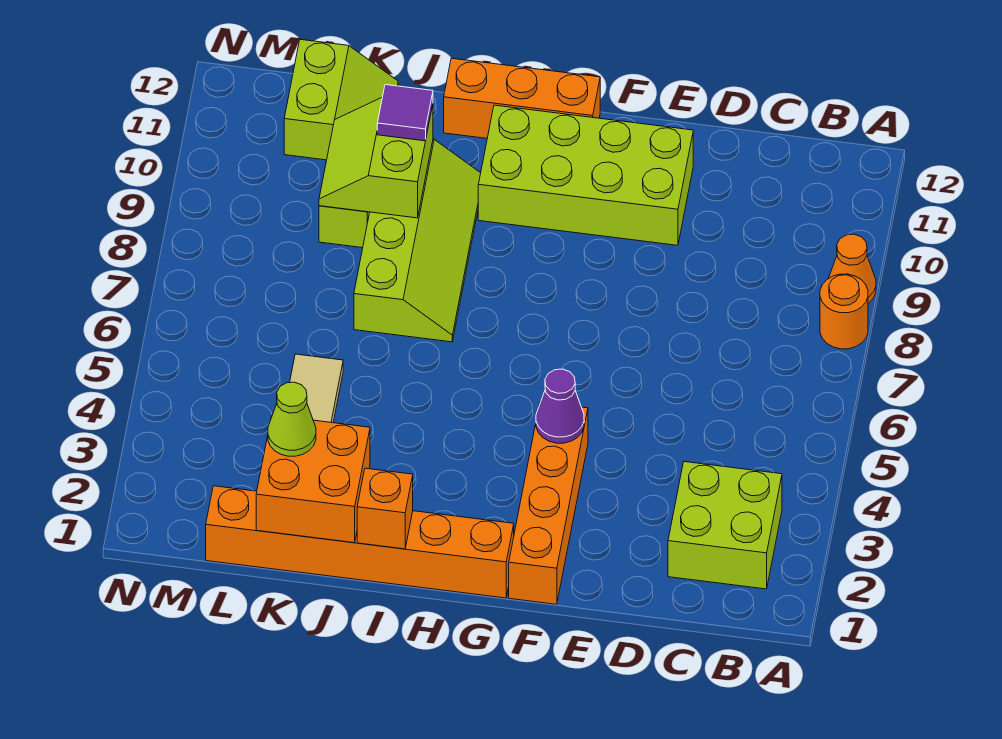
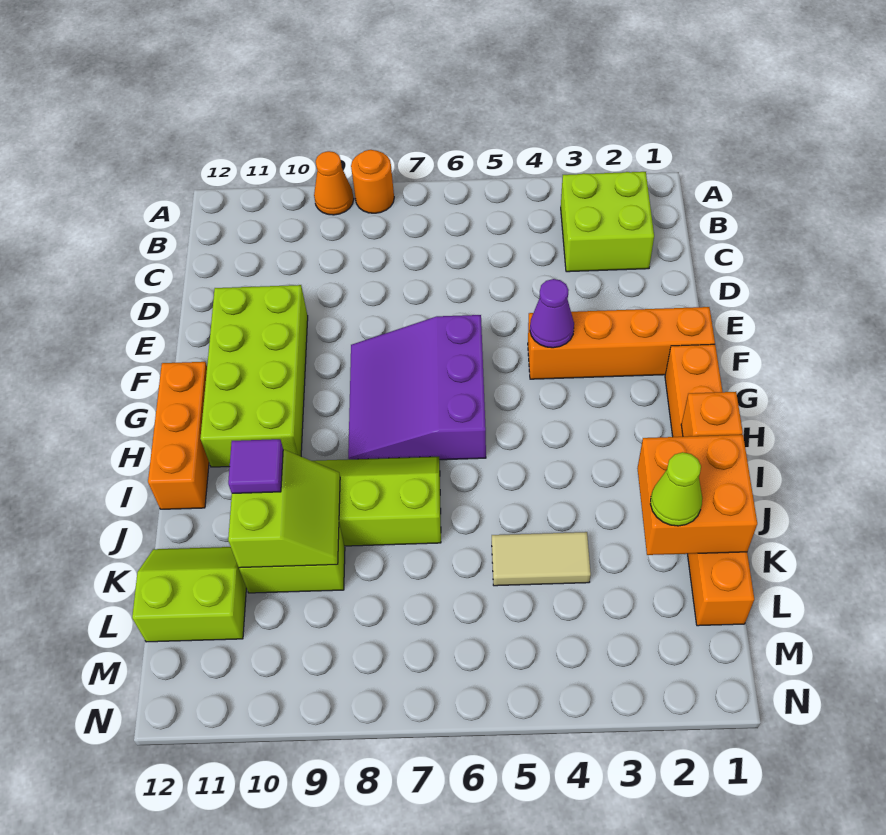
none -> purple 3x3 slope [348,315,486,460]
lime 2x2 slope [319,98,433,218] -> lime 2x2 slope turned to [228,450,340,568]

